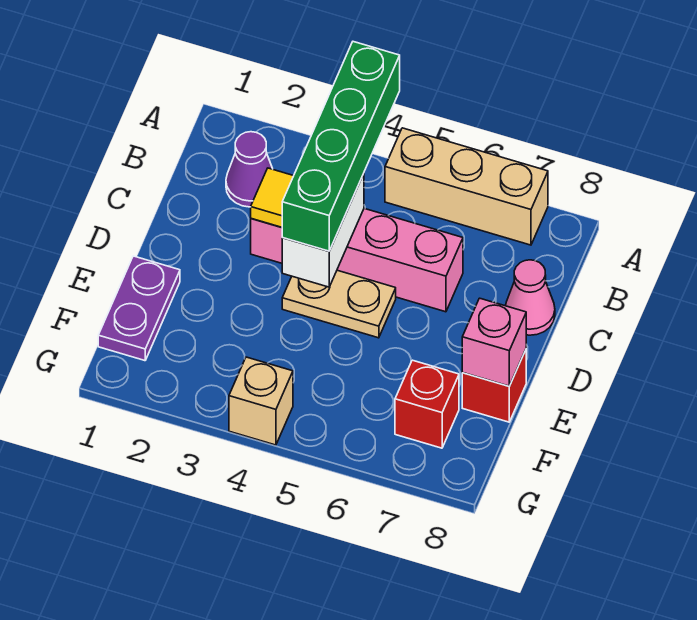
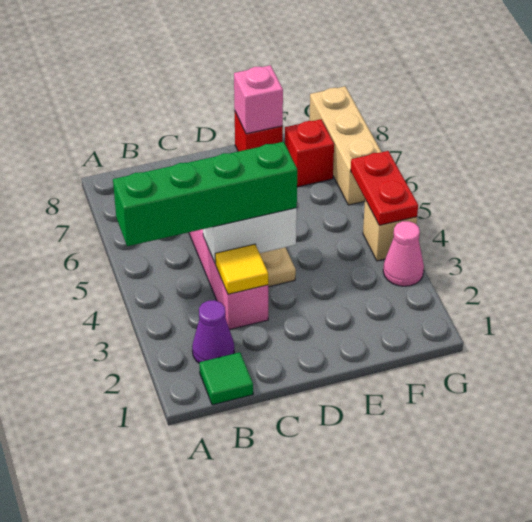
tan 1x3 brick [385,128,548,245] -> tan 1x3 brick moved to [309,86,381,205]
none -> green 1x1 tile [199,352,253,405]
pink 1x1 cone [506,260,555,335] -> pink 1x1 cone moved to [383,221,424,286]
purple 1x2 plate [98,256,180,361] -> none
none -> red 1x2 plate [351,151,418,225]

